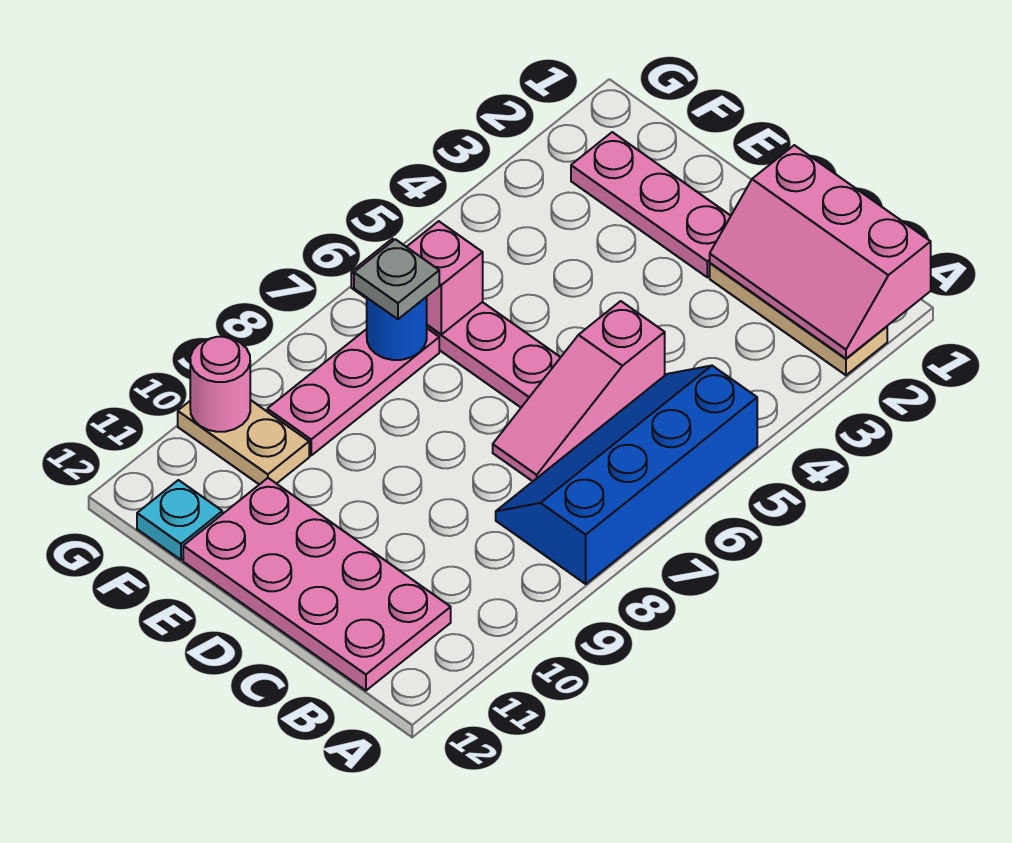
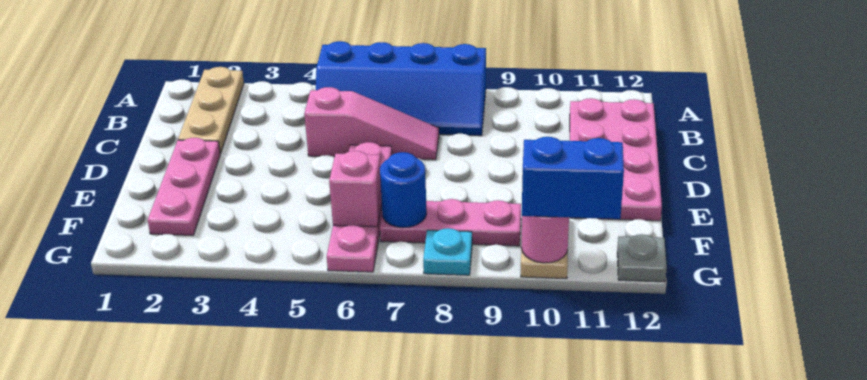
pink 2x3 slope [710,145,931,359] -> none
grey 1x1 plate [354,239,439,319] -> grey 1x1 plate moved to [617,234,667,282]
cyan 1x1 plate [137,480,222,560] -> cyan 1x1 plate moved to [423,228,472,275]
none -> blue 1x2 brick [522,137,624,219]

